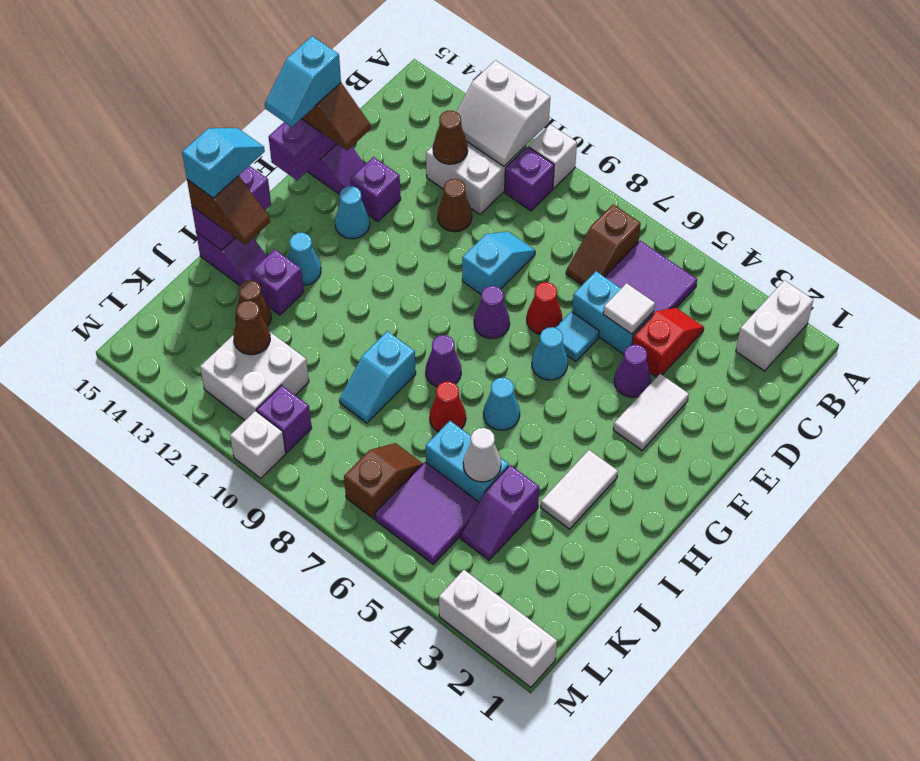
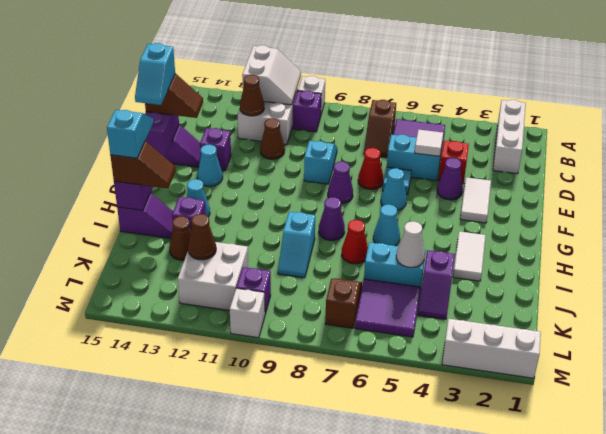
white 1x2 brick [736,280,813,371] -> white 1x3 brick [493,100,526,174]
white 2x2 slope [457,60,550,166] -> white 2x2 slope turned to [242,45,301,105]

